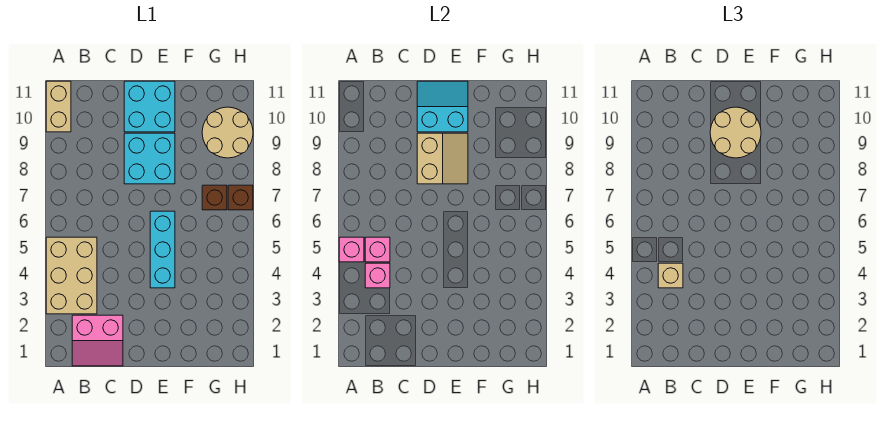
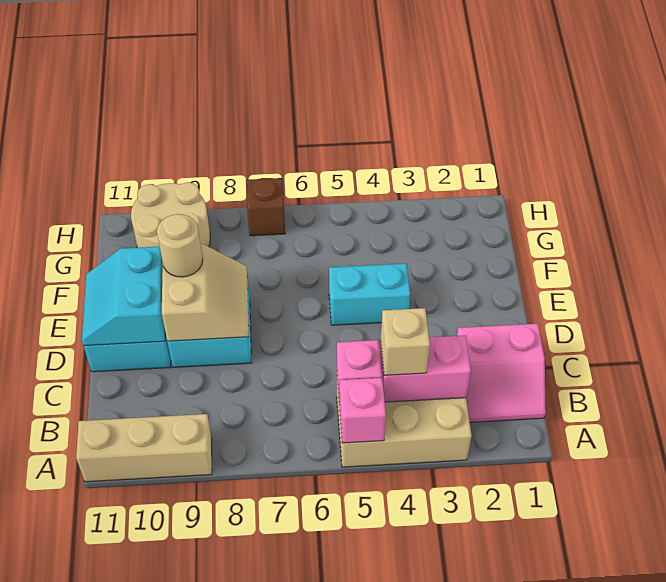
tan 1x2 brick [46,81,71,132] -> tan 1x3 brick [76,414,212,482]
pink 2x2 slope [72,315,123,366] -> pink 2x2 slope turned to [457,324,546,422]
pink 1x1 brick [365,263,390,288] -> pink 1x2 brick [380,335,471,402]
tan 2x2 slope [417,133,468,184] -> tan 2x2 slope turned to [162,244,249,341]
tan 2x2 round brick [710,107,761,158] -> tan 1x1 round brick [157,214,203,277]
cyan 1x3 brick [150,211,175,288] -> cyan 1x2 brick [329,264,410,325]
brown 1x1 brick [202,185,227,210] -> none

